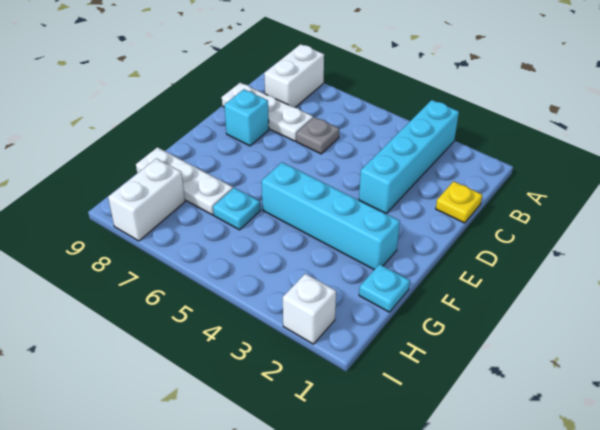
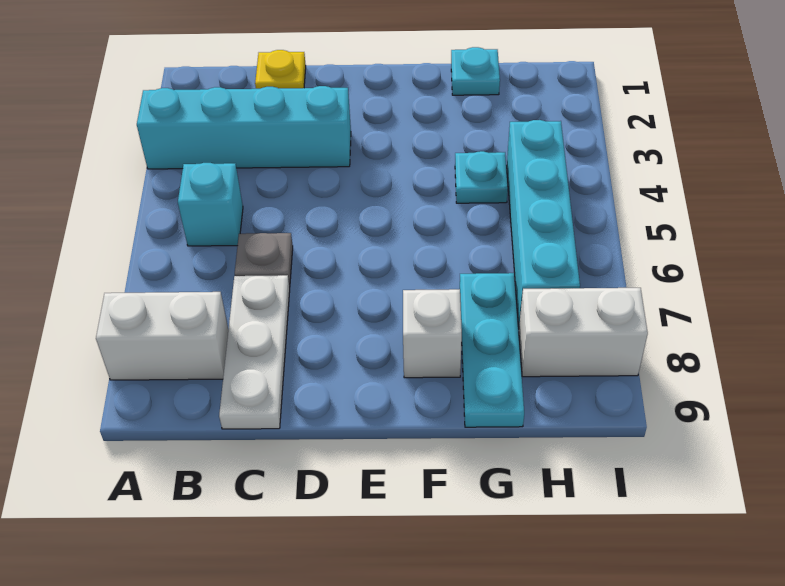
cyan 1x1 brick [224,89,269,146] -> cyan 1x1 brick moved to [178,163,243,246]
cyan 1x4 brick [262,162,400,270] -> cyan 1x4 brick moved to [507,120,580,327]
cyan 1x1 plate [213,188,260,230] -> cyan 1x1 plate moved to [455,151,508,203]
white 1x3 plate [136,147,233,215] -> cyan 1x3 plate [460,273,524,427]
white 1x1 brick [283,274,336,344] -> white 1x1 brick moved to [403,289,462,378]

